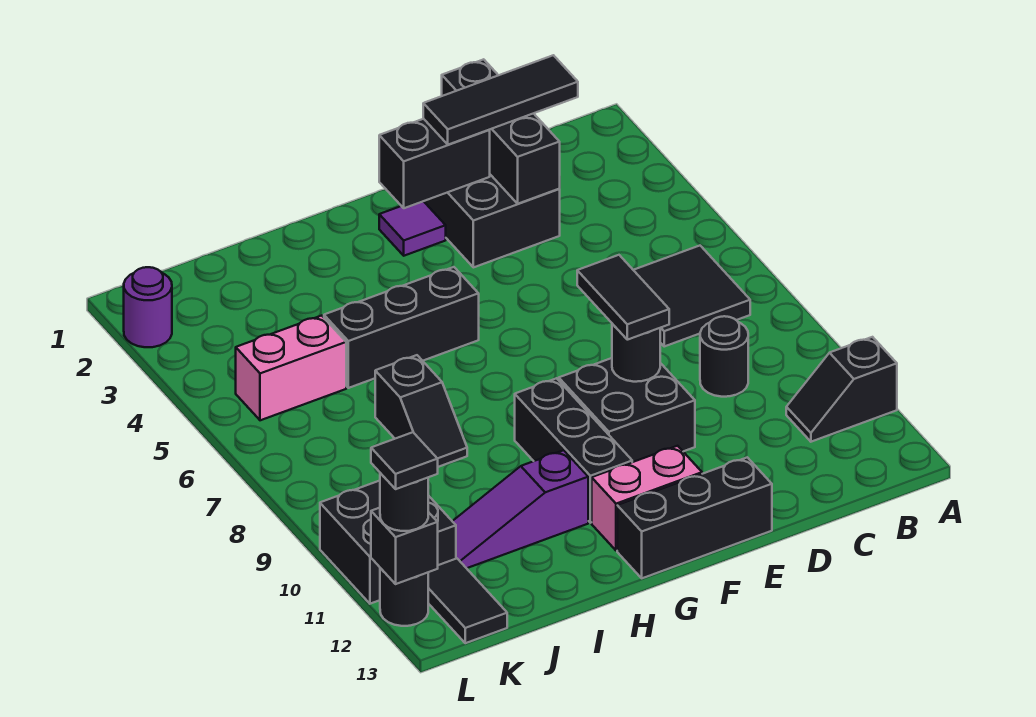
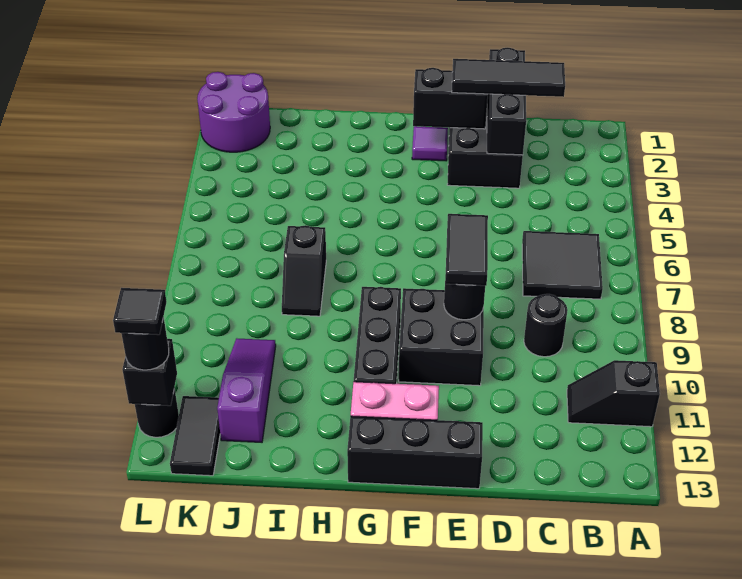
black 1x3 brick [324,267,479,388] -> none
purple 1x3 slope [452,450,588,568] -> purple 1x3 slope turned to [217,338,276,442]
pink 1x2 brick [236,316,346,420] -> none
black 2x2 brick [320,481,456,604] -> none
purple 1x1 round brick [124,267,172,347] -> purple 2x2 round brick [197,72,270,152]

